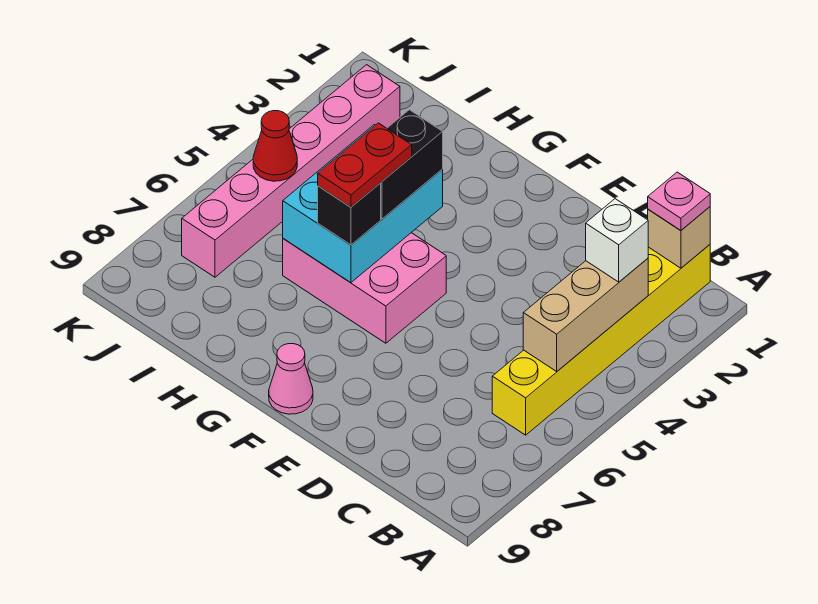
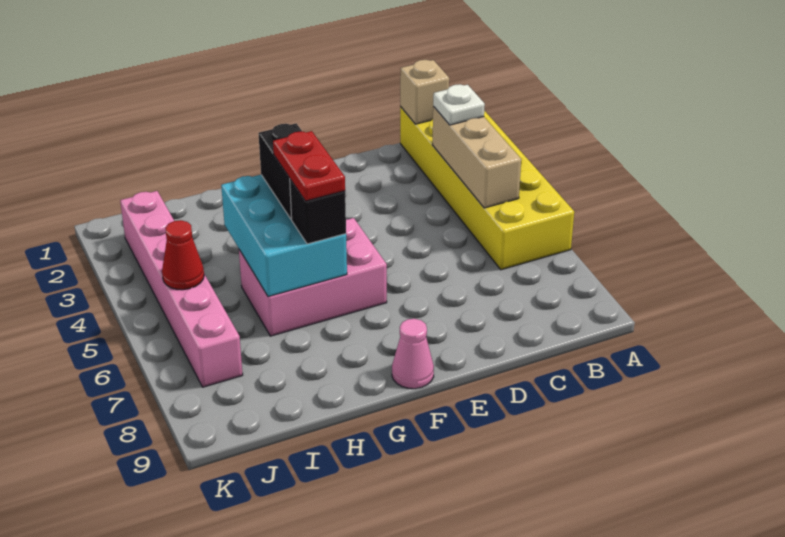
yellow 1x6 brick [492,245,710,435] -> yellow 2x6 brick [400,107,574,270]
pink 1x1 plate [648,172,710,231] -> none
white 1x1 brick [586,199,648,282] -> white 1x1 plate [433,84,485,125]

